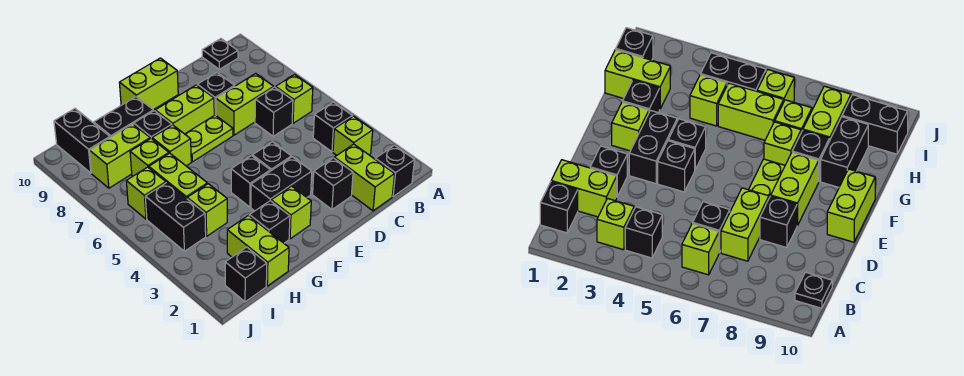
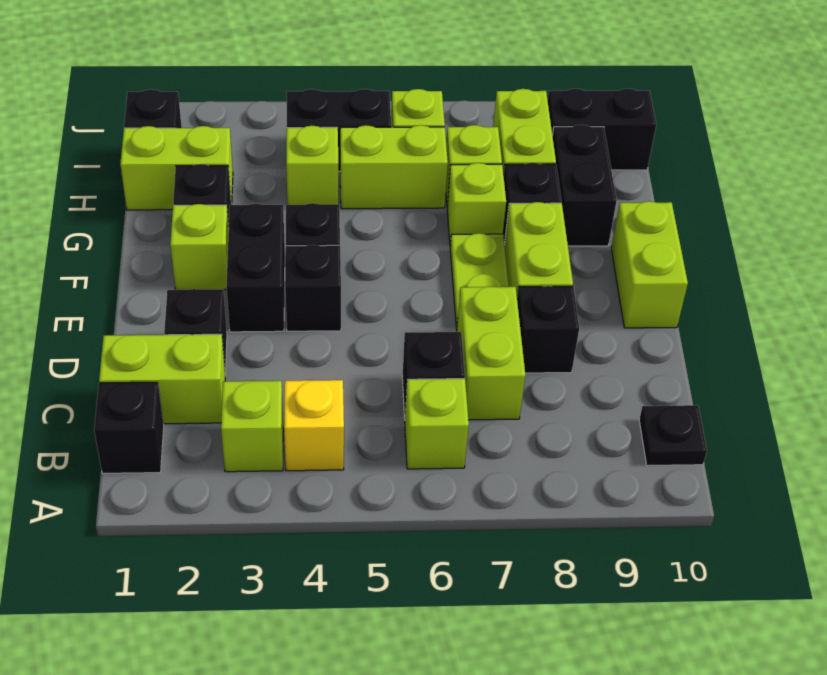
black 1x1 brick [313,102,353,152] -> yellow 1x1 brick [284,380,344,471]

